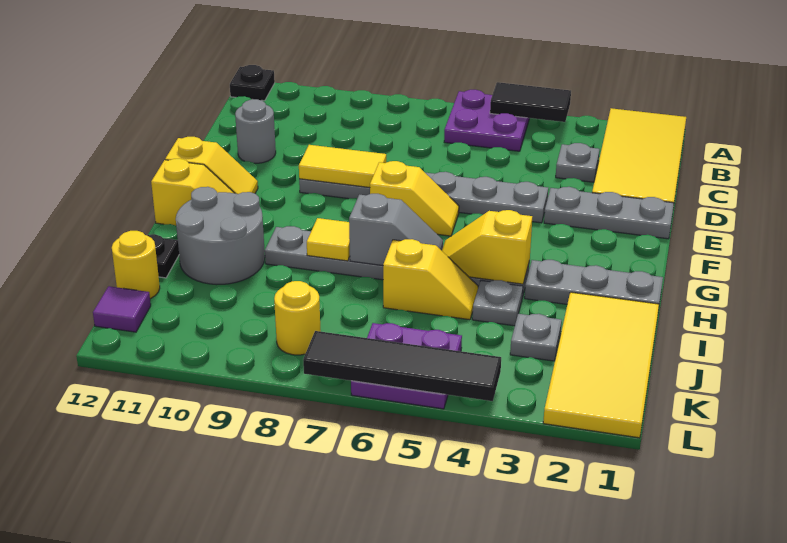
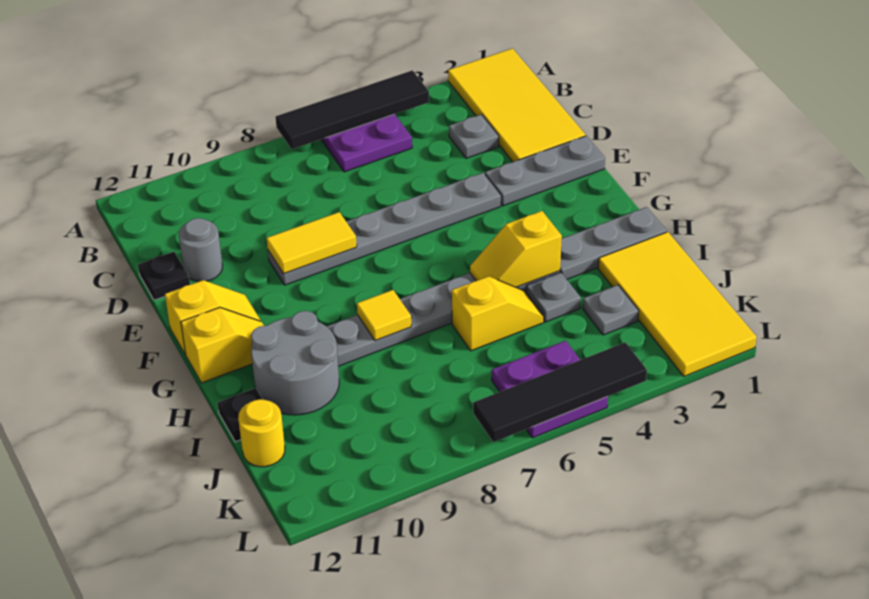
black 1x2 tile [490,82,571,122] -> black 1x4 tile [276,70,429,149]
black 1x1 plate [230,65,275,101] -> black 1x1 plate moved to [138,252,190,300]
yellow 1x2 slope [370,161,459,236] -> none
grey 1x2 slope [349,194,443,266] -> none
yellow 1x1 round brick [274,281,321,355] -> none
purple 1x1 tile [93,286,151,332] -> none

